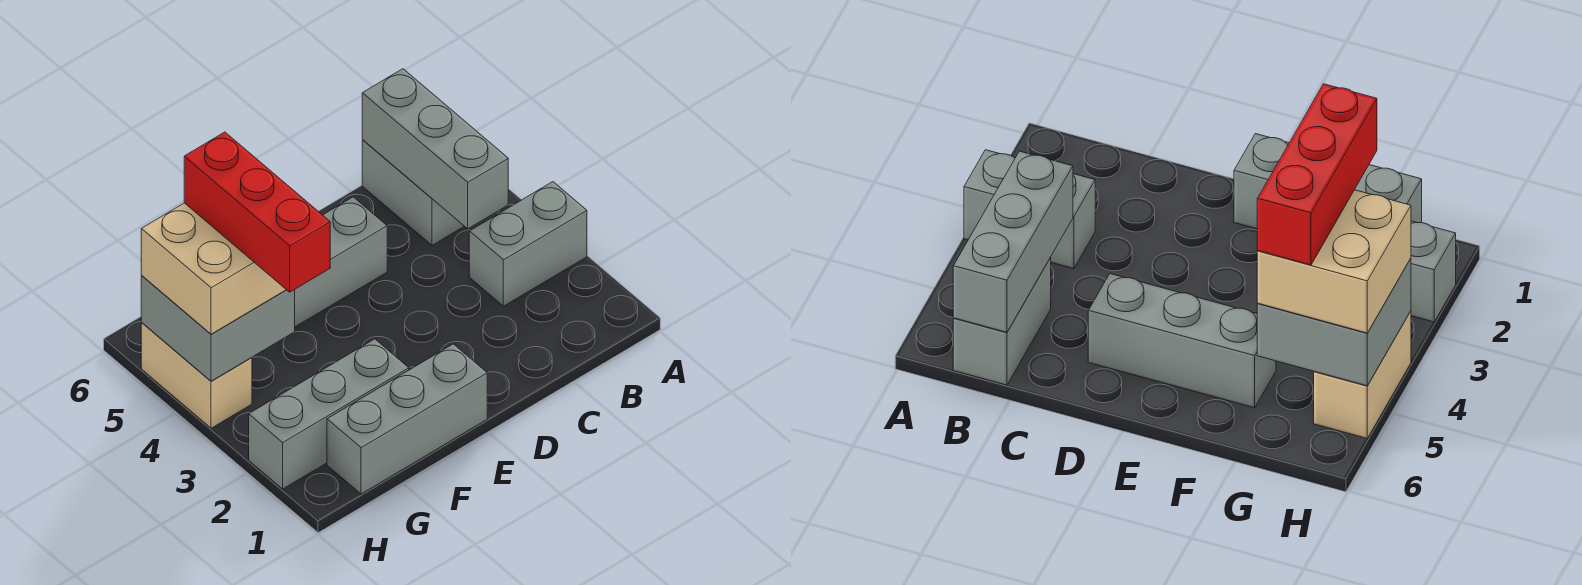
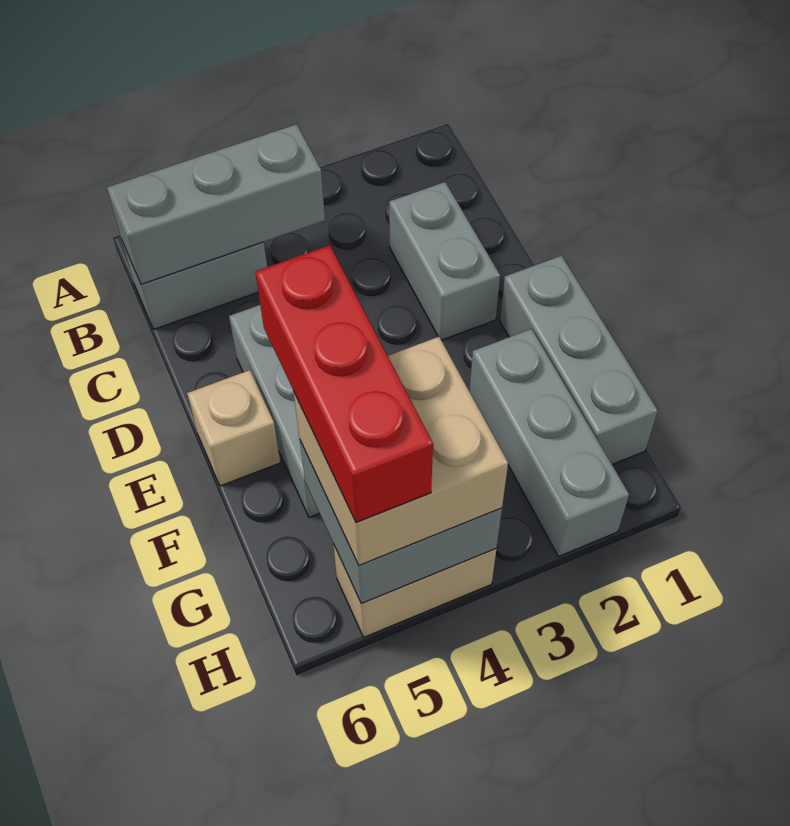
grey 1x2 brick [469,182,587,306] -> grey 1x2 brick moved to [389,182,500,340]
none -> tan 1x1 brick [187,370,281,486]
red 1x3 brick [184,132,330,292] -> red 1x3 brick turned to [255,245,433,522]

